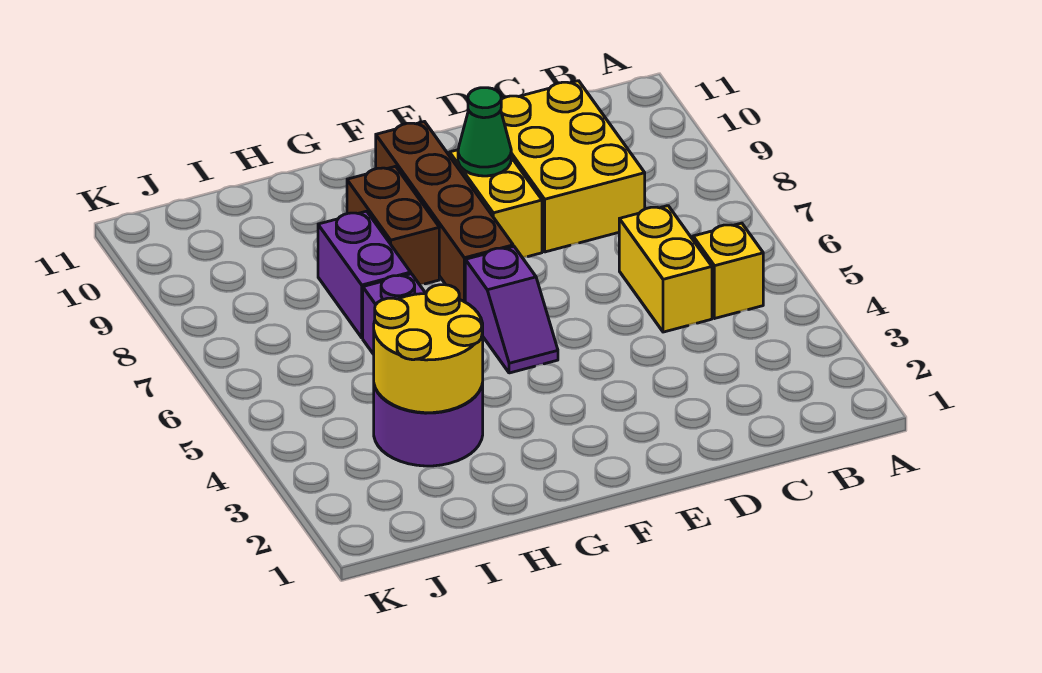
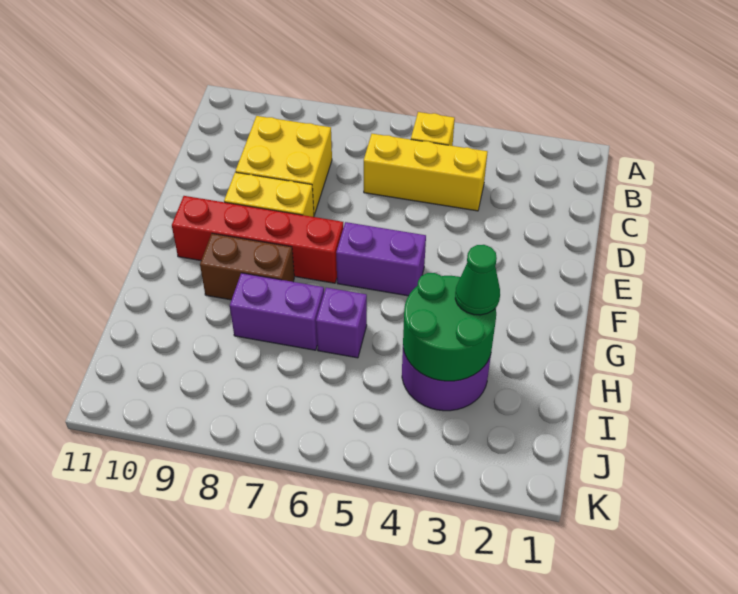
yellow 1x2 brick [619,206,712,332] -> yellow 1x3 brick [364,134,487,211]
yellow 2x3 brick [501,81,645,252] -> yellow 2x2 brick [236,116,332,215]
green 1x1 cone [458,88,511,176] -> green 1x1 cone moved to [455,245,500,315]
purple 1x2 slope [465,247,558,373] -> purple 1x2 brick [336,222,426,296]
brown 1x4 brick [376,122,513,302] -> red 1x4 brick [172,196,343,283]
yellow 2x2 round brick [374,285,483,413] -> green 2x2 round brick [403,273,496,381]

